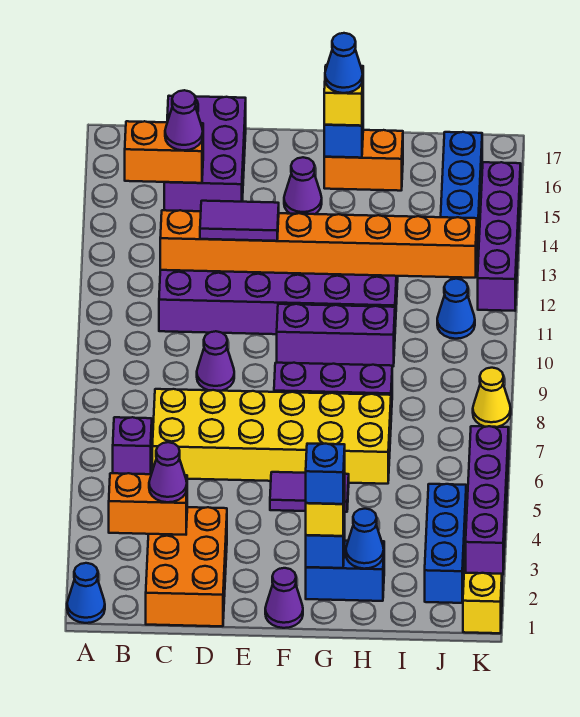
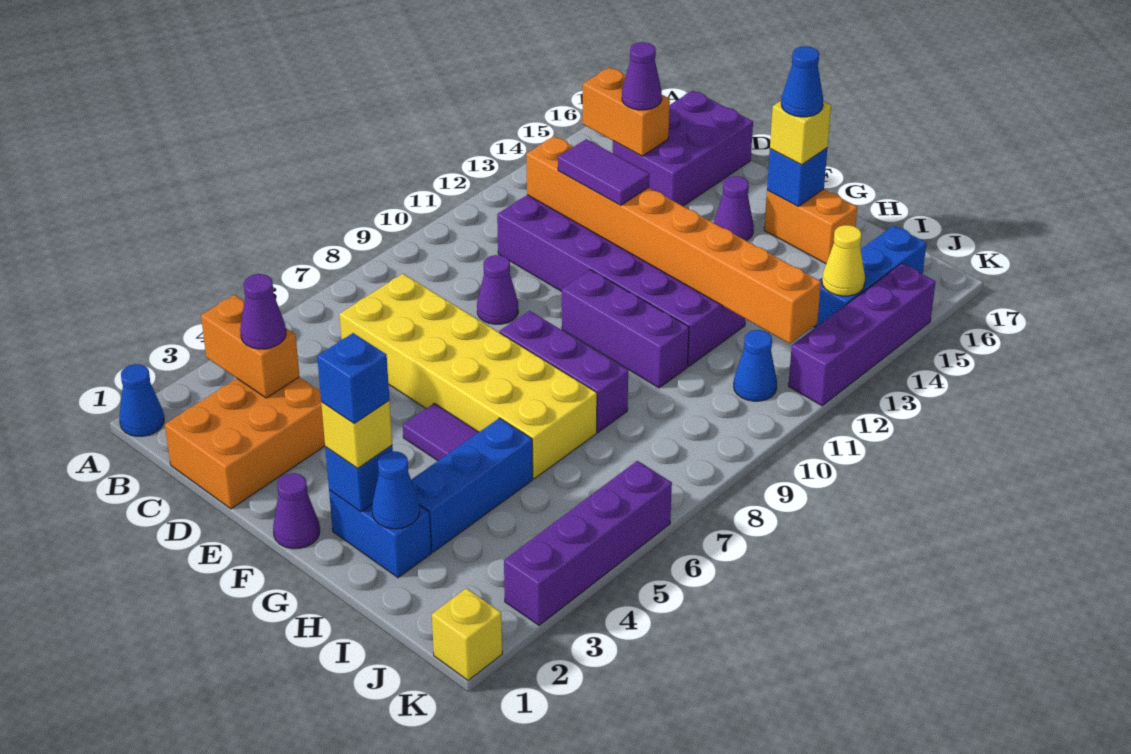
purple 1x1 brick [113,417,152,474] -> none
blue 1x3 brick [425,484,466,603] -> blue 1x3 brick moved to [411,418,533,552]
yellow 1x1 cone [473,368,511,427] -> yellow 1x1 cone moved to [822,225,865,296]

